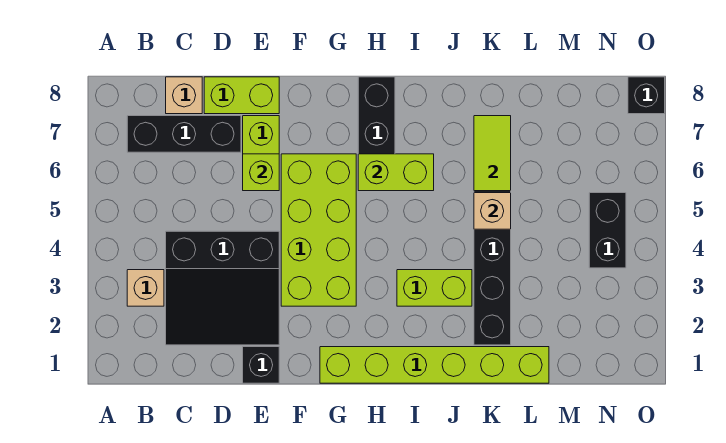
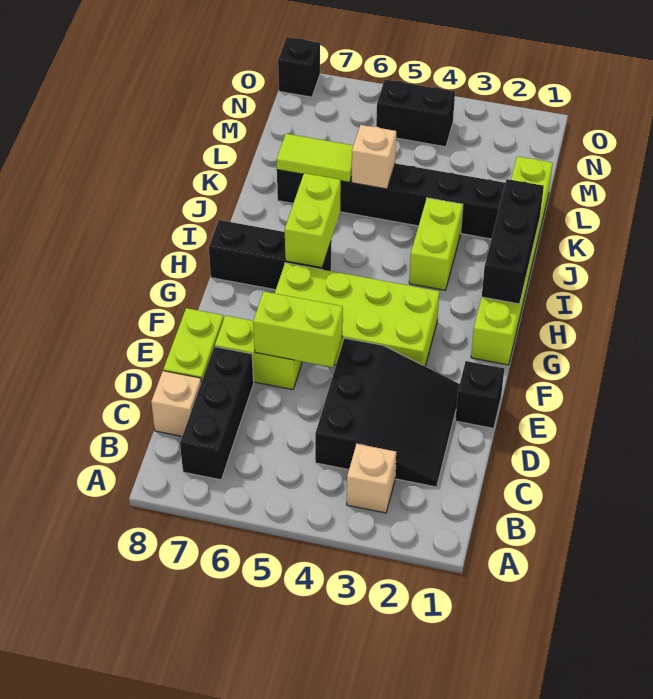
lime 1x1 brick [243,154,279,191] -> lime 1x2 brick [253,292,343,367]
none -> black 1x3 brick [482,179,544,304]

